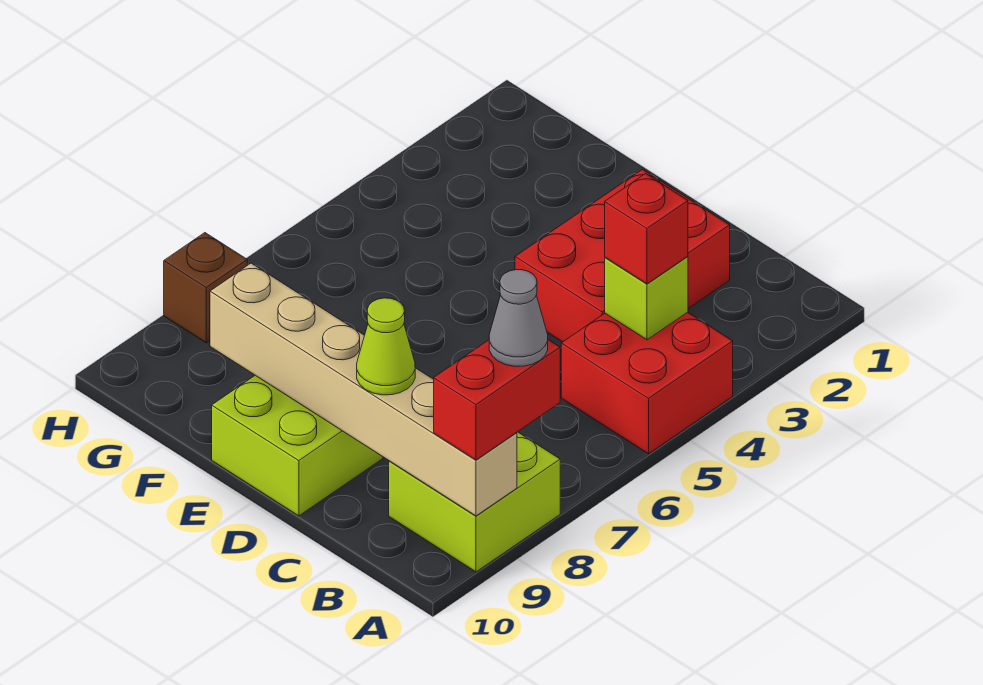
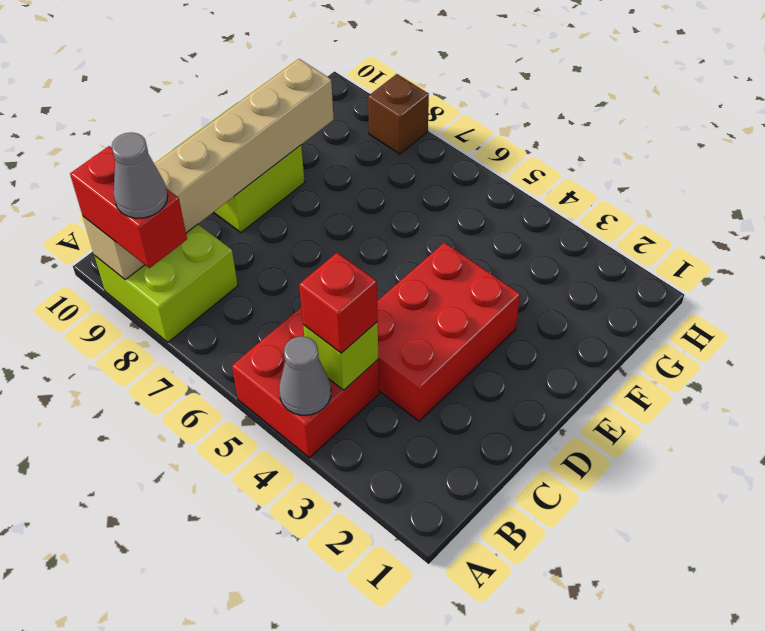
none -> grey 1x1 cone [279,336,331,415]
red 2x3 brick [515,169,730,342] -> red 2x3 brick turned to [377,243,520,421]
lime 1x1 cone [357,298,415,395] -> none

